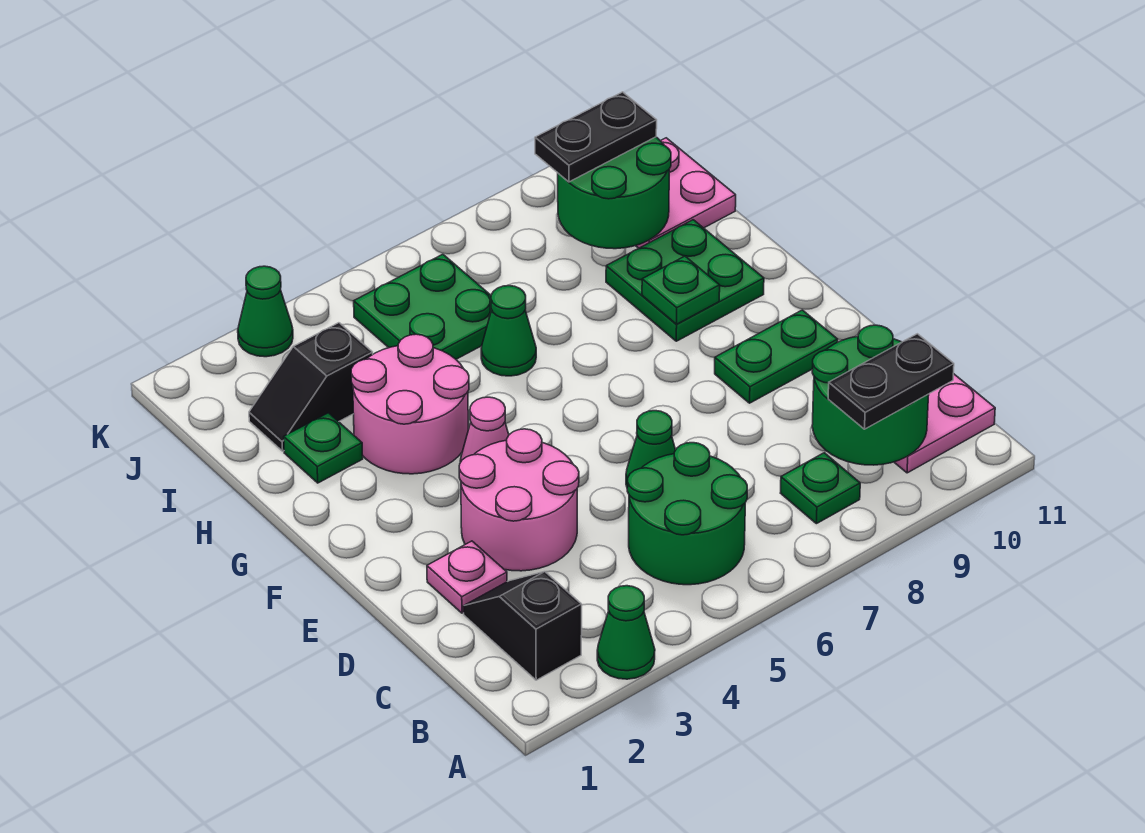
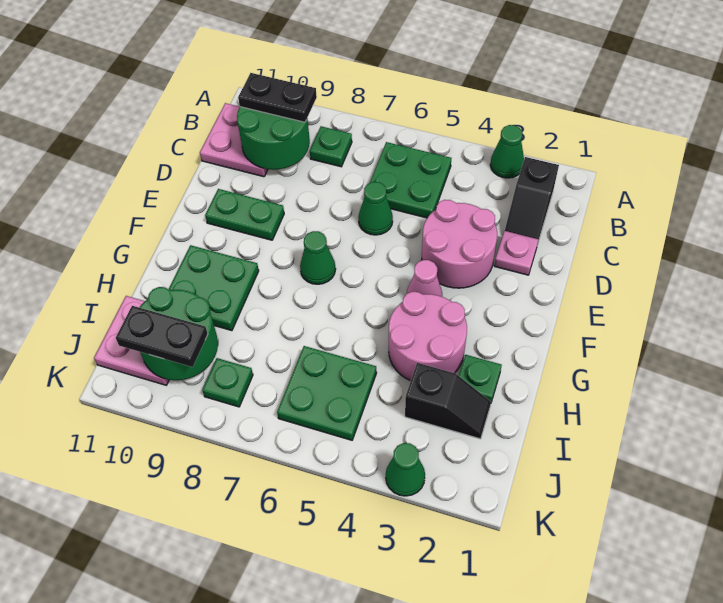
green 2x2 round brick [627,443,747,585] -> green 2x2 plate [370,142,451,218]
green 1x1 plate [642,256,720,324] -> green 1x1 plate moved to [202,358,253,407]
green 1x1 cone [481,286,536,376] -> green 1x1 cone moved to [300,231,336,284]

